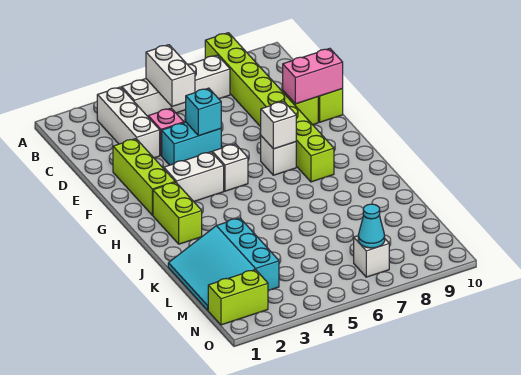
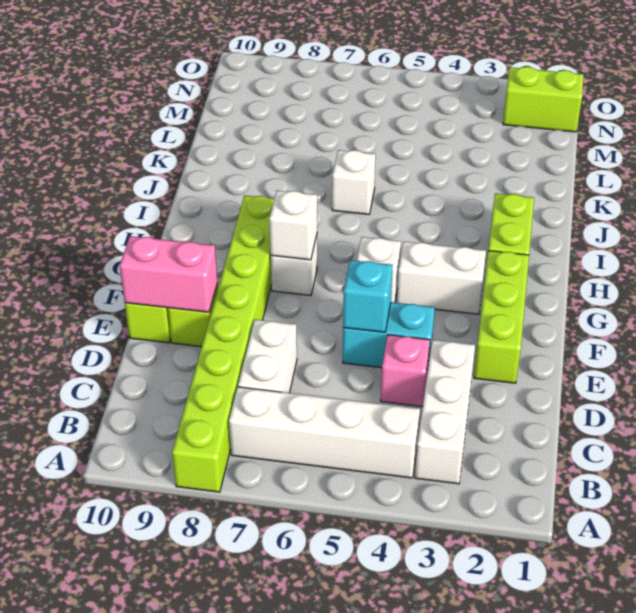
white 1x2 brick [146,45,195,106] -> white 1x2 brick moved to [238,320,297,393]
cyan 3x3 slope [168,218,279,310] -> none
white 1x1 brick [354,236,389,277] -> white 1x1 brick moved to [332,150,376,214]
cyan 1x1 cone [358,204,385,248] -> none

